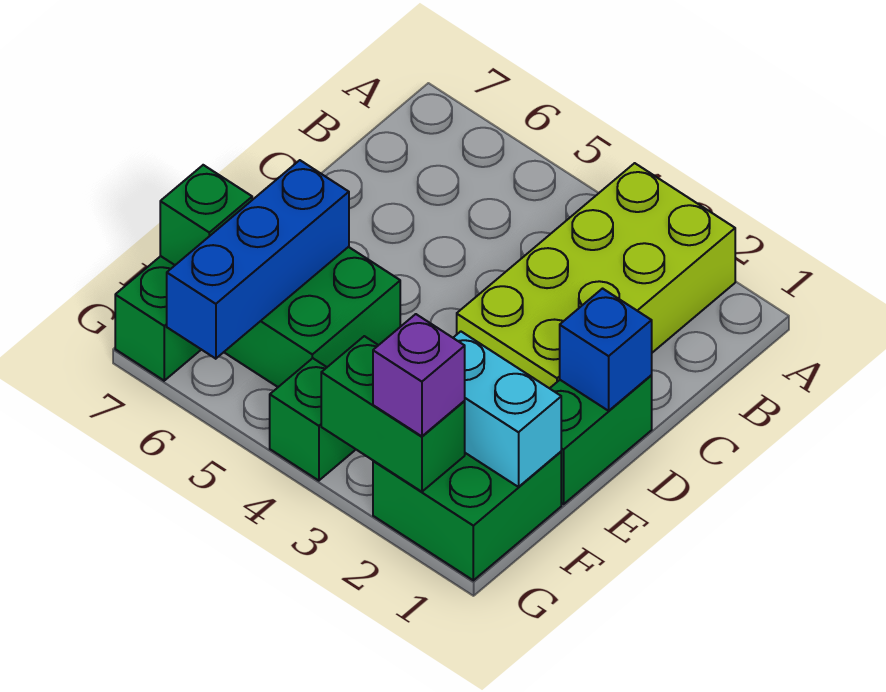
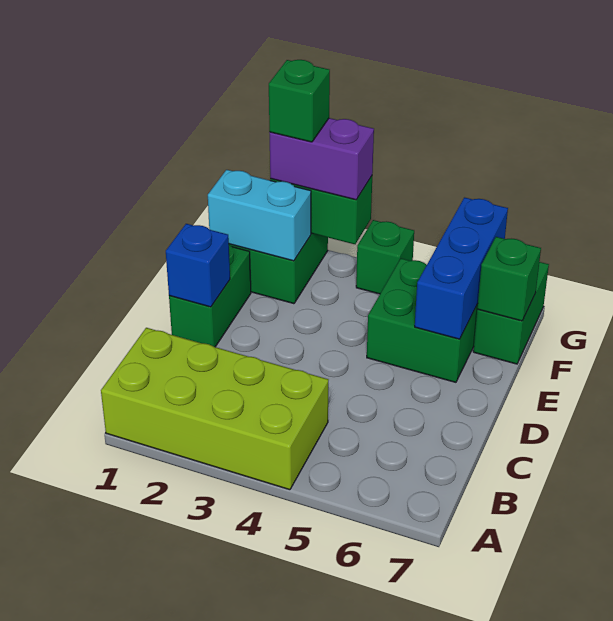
lime 2x4 brick [457,163,735,388] -> lime 2x4 brick turned to [101,328,328,490]
purple 1x1 brick [373,314,465,436] -> purple 1x2 brick [270,118,374,200]
none -> green 1x1 brick [269,60,330,142]

